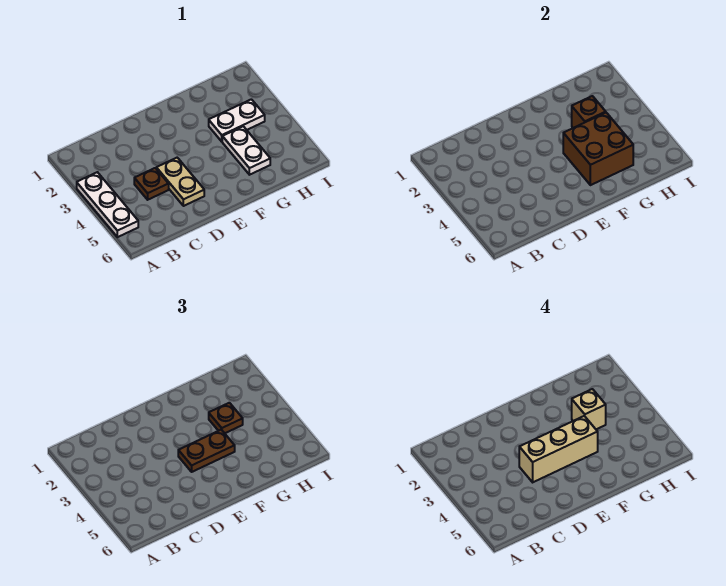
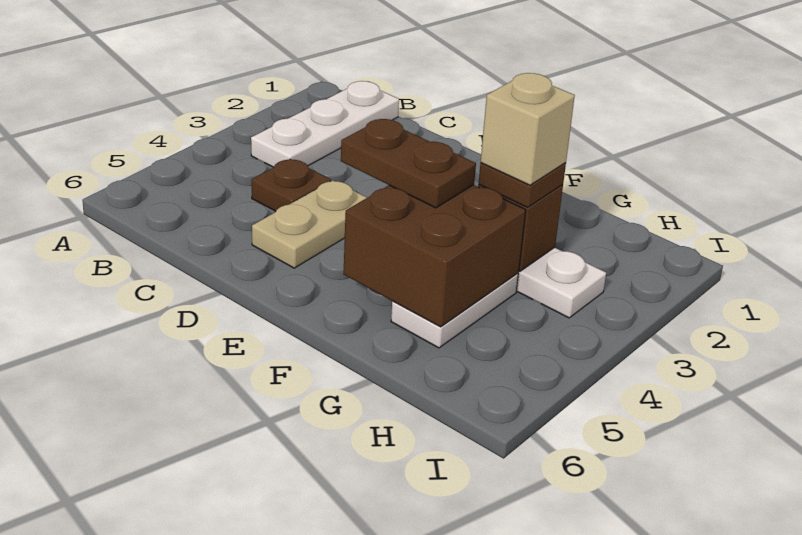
white 1x3 plate [77,172,138,237] -> white 1x3 plate moved to [251,81,399,168]
tan 1x3 brick [519,416,598,482] -> none

